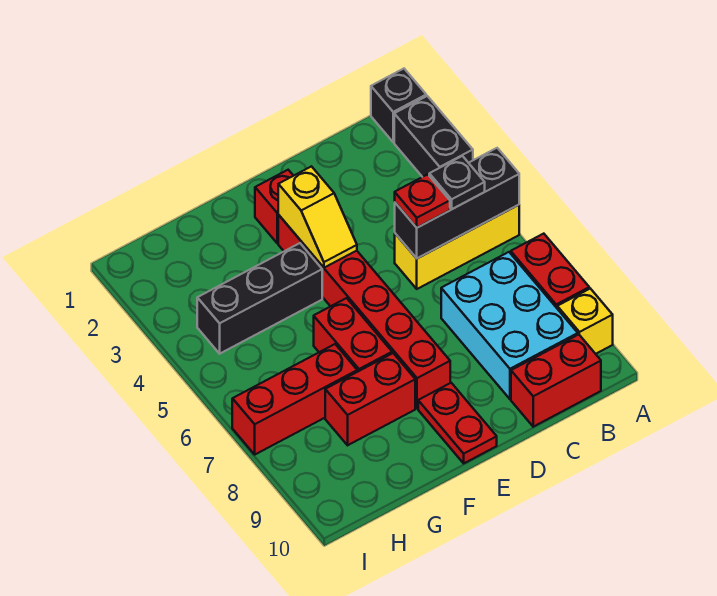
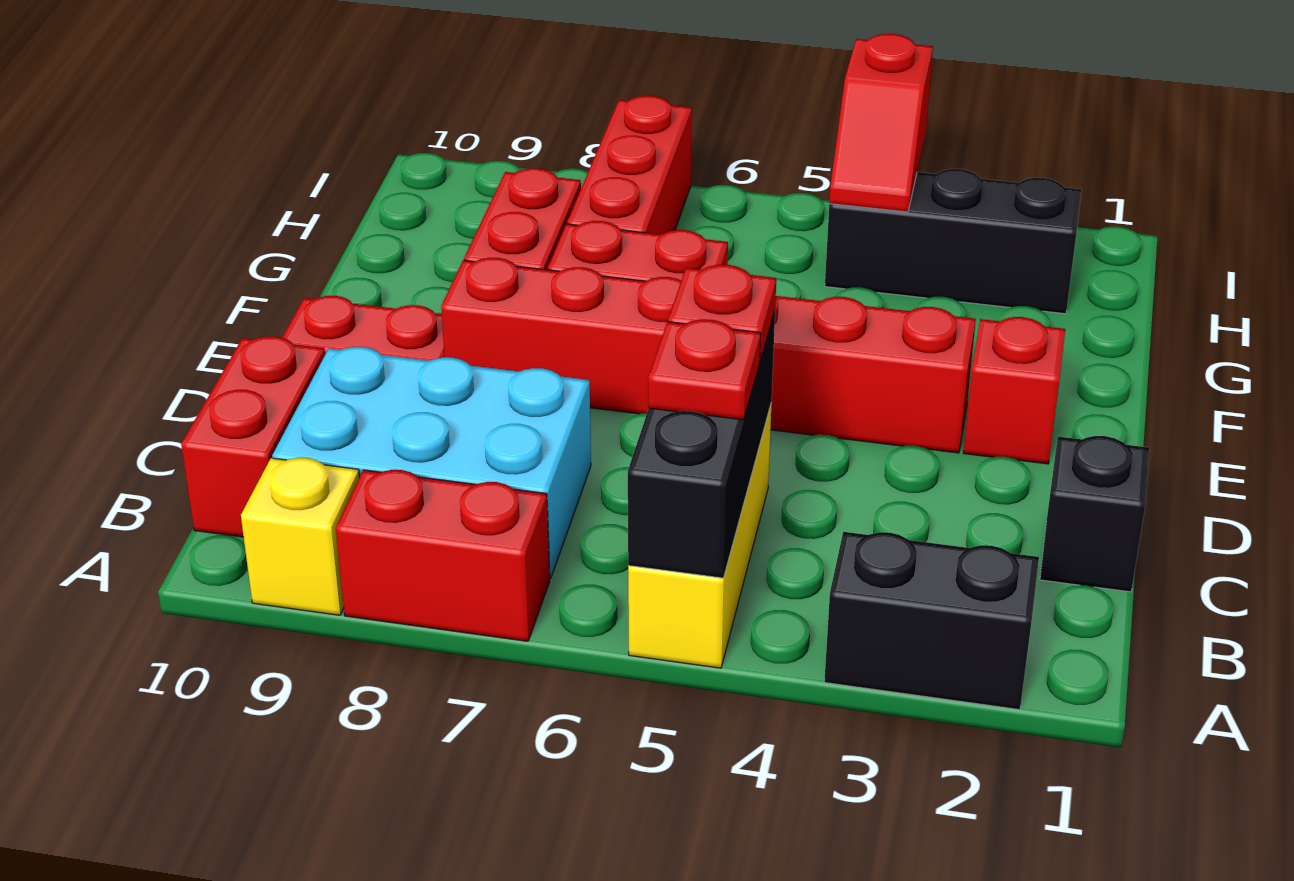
black 1x1 brick [371,69,426,142] -> black 1x1 brick moved to [1040,436,1149,592]
black 1x1 plate [429,156,485,209] -> red 1x1 plate [648,319,761,420]
yellow 1x2 slope [278,166,357,268] -> none
black 1x3 brick [197,243,322,354] -> black 1x3 brick turned to [825,169,1081,314]
none -> red 1x2 slope [829,34,933,212]

